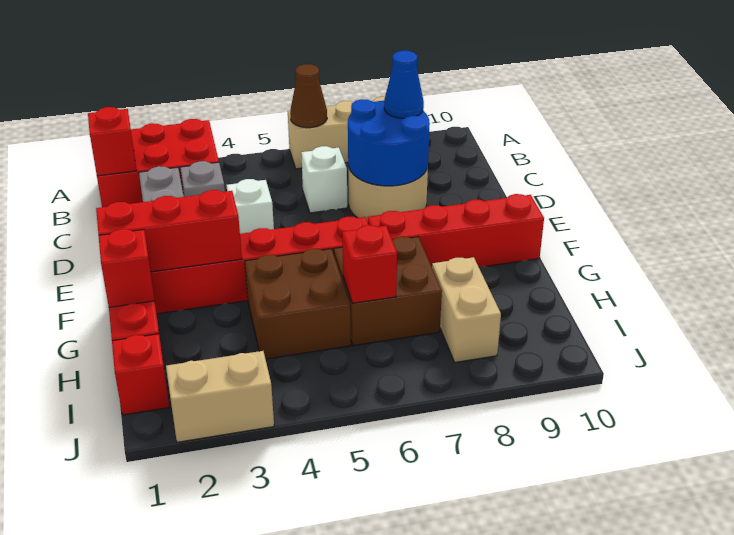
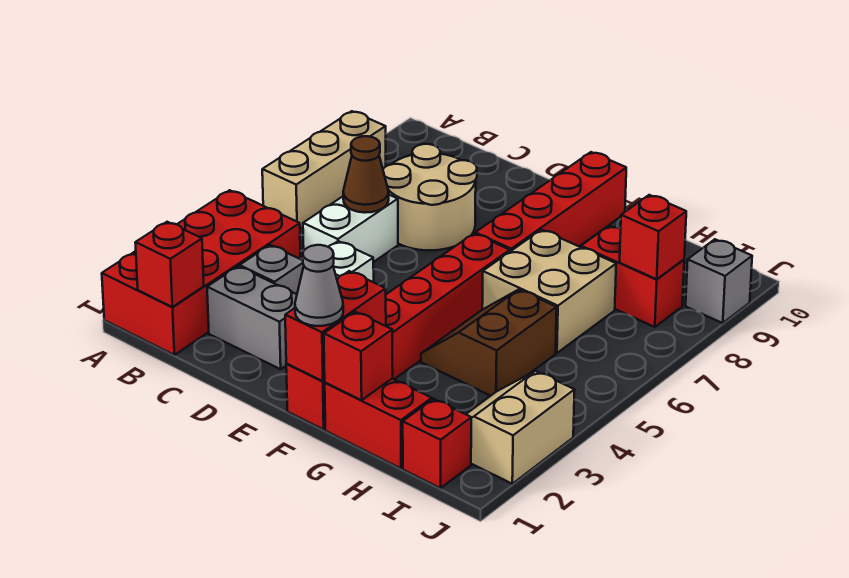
red 2x3 brick [97,119,219,207] -> red 2x4 brick [102,190,301,355]
brown 1x1 cone [290,64,327,128] -> brown 1x1 cone moved to [343,136,389,213]
white 1x1 brick [301,146,347,213] -> white 1x2 brick [303,195,398,262]
blue 2x2 round brick [348,99,430,186] -> none
blue 1x1 cone [384,51,424,118] -> none
red 1x3 brick [96,190,242,272] -> red 1x2 brick [285,271,386,381]
none -> grey 1x1 cone [295,245,343,326]
brown 2x2 brick [245,249,351,359] -> brown 2x2 slope [421,289,557,396]
brown 2x2 brick [334,237,442,346] -> tan 2x2 brick [482,230,616,353]
red 1x1 brick [342,225,397,303] -> red 1x1 brick moved to [620,195,686,279]
tan 1x2 brick [432,257,501,362] -> red 1x2 brick [581,226,684,327]
none -> grey 1x1 brick [686,239,752,323]

